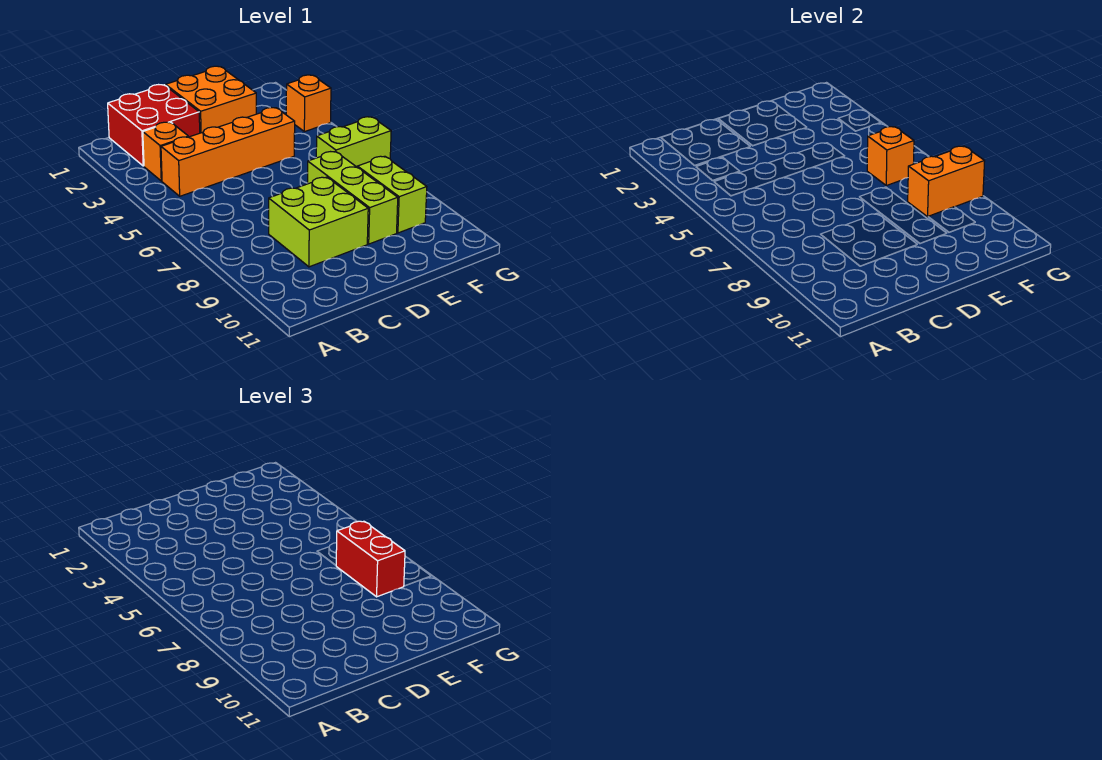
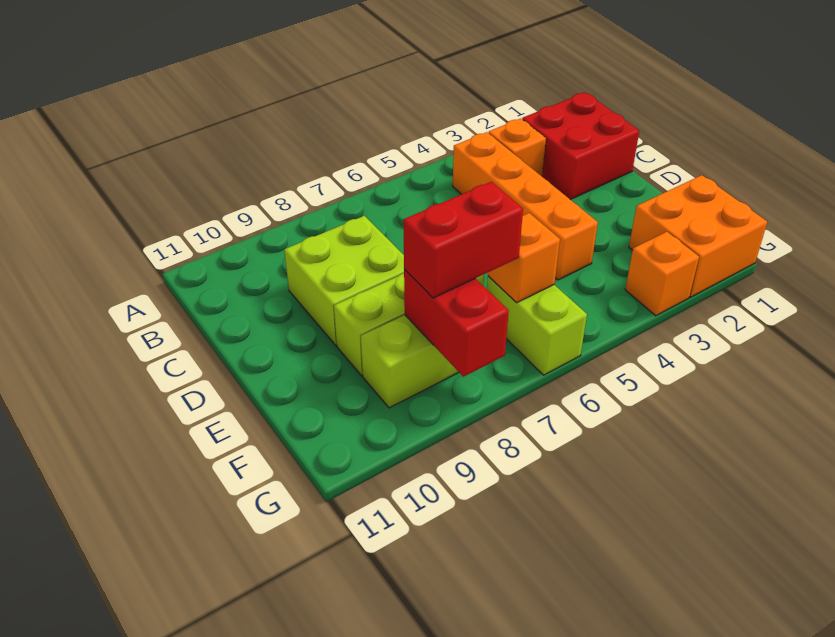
orange 2x2 brick [166,66,256,133] -> orange 2x2 brick moved to [629,175,767,297]
orange 1x2 brick [908,146,985,217] -> red 1x2 brick [404,269,509,377]

